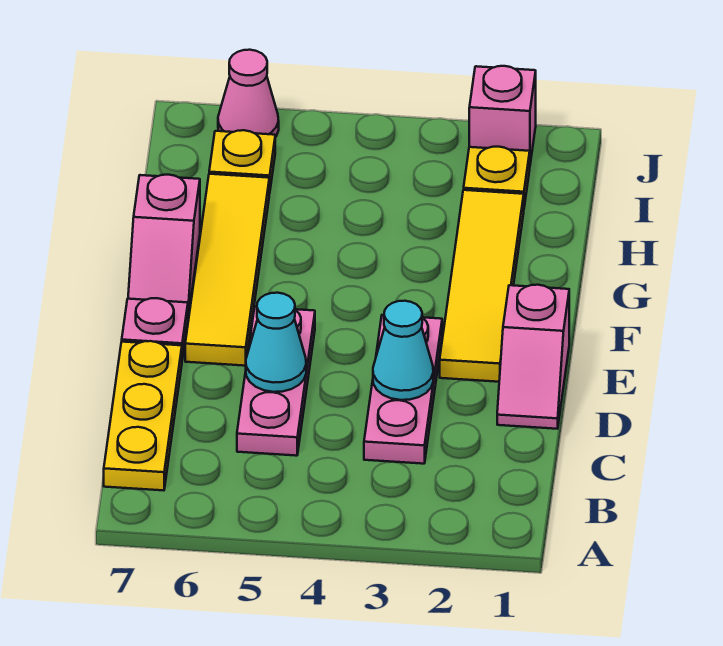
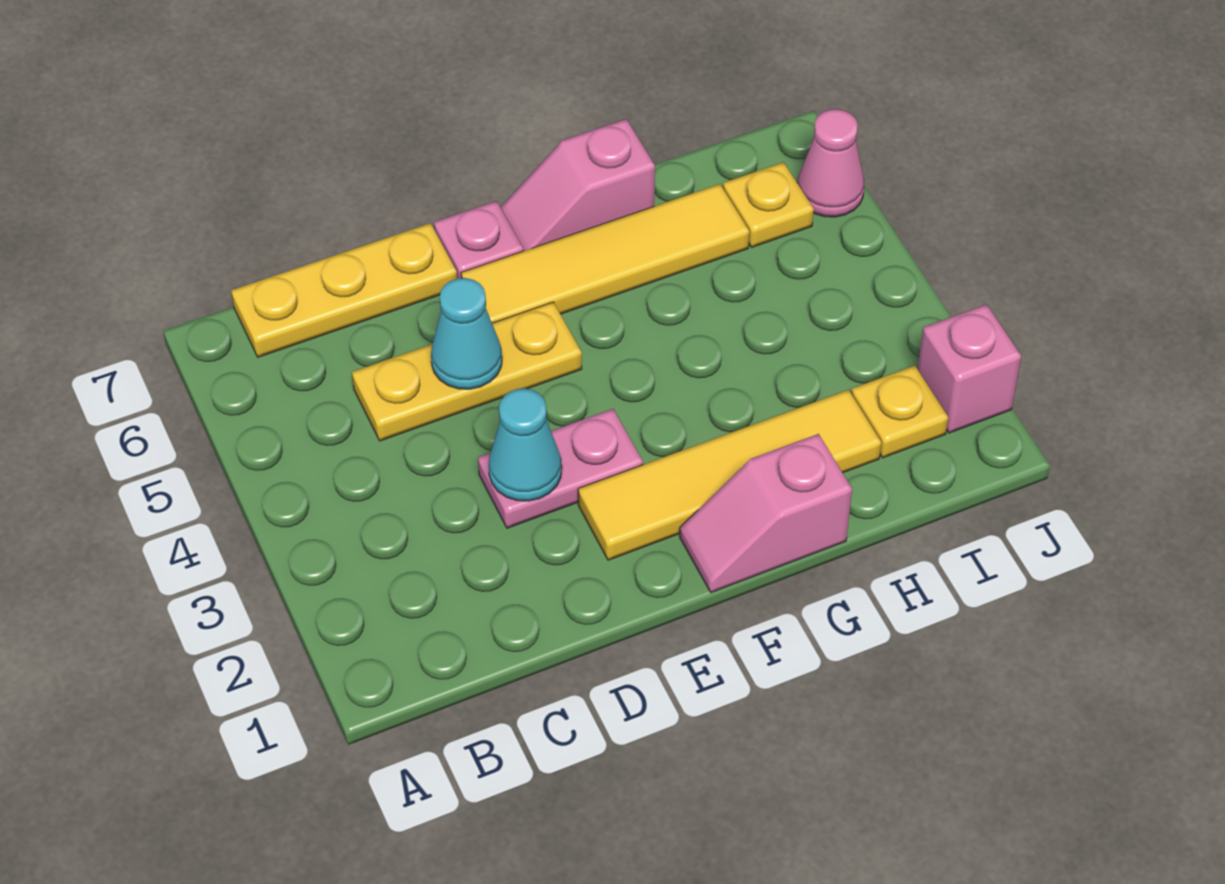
pink 1x3 plate [364,315,442,464] -> pink 1x2 plate [478,409,643,528]
pink 1x3 plate [237,307,315,456] -> yellow 1x3 plate [352,302,582,441]
pink 1x2 slope [497,285,569,429] -> pink 1x2 slope moved to [680,434,852,593]

